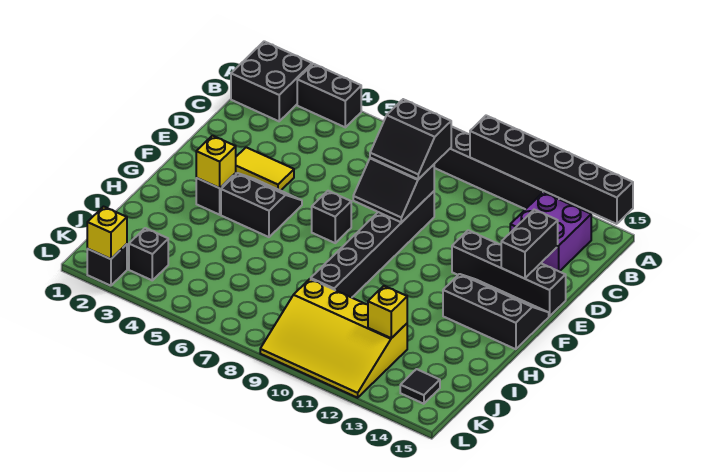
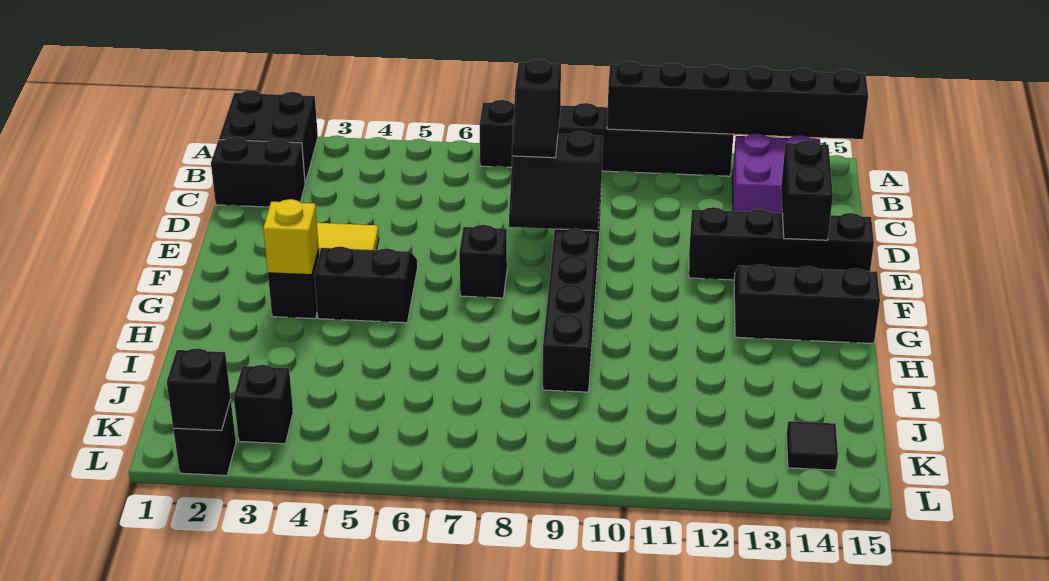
black 1x2 brick [297,64,361,127] -> black 1x2 brick moved to [211,137,305,207]
black 2x2 slope [370,99,451,179] -> black 1x2 slope [512,60,561,158]
yellow 3x4 slope [260,279,407,398] -> none
yellow 1x1 brick [368,286,407,338] -> none
yellow 1x1 brick [87,207,127,259] -> black 1x1 brick [167,348,231,430]

